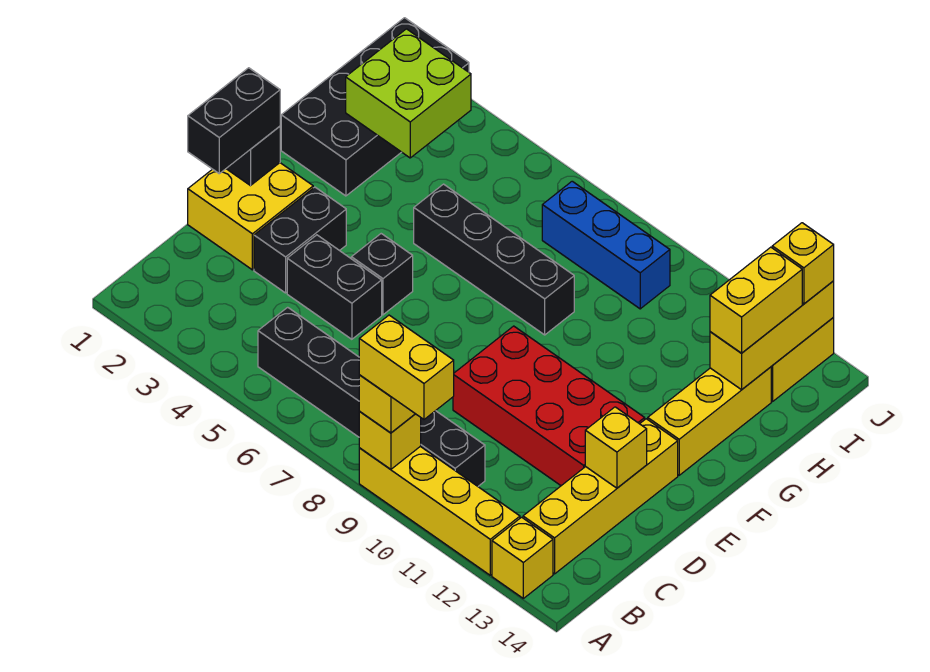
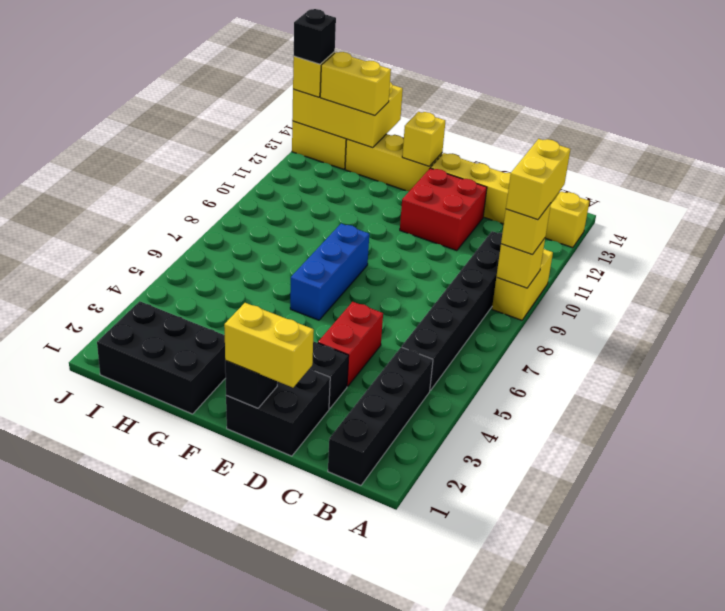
yellow 1x4 brick [359,446,520,575] -> yellow 1x2 brick [492,249,553,320]
yellow 2x2 brick [188,163,313,270] -> black 2x2 brick [226,369,330,456]
black 1x2 brick [188,68,280,174] -> yellow 1x2 brick [224,303,314,388]
black 1x2 brick [287,235,382,339] -> red 1x2 brick [318,302,383,387]
red 2x4 brick [453,326,645,486] -> red 2x2 brick [400,168,487,251]
yellow 1x1 brick [585,407,647,488] -> yellow 1x1 brick moved to [402,112,445,166]
black 1x1 brick [351,234,413,315] -> black 1x1 brick moved to [294,9,336,64]
black 2x4 brick [281,18,469,196] -> black 2x3 brick [97,301,226,414]
black 1x4 brick [414,184,574,335] -> black 1x4 brick moved to [328,347,433,485]
lime 2x2 brick [346,29,471,158] -> none
yellow 1x3 brick [710,281,834,390] -> yellow 2x3 brick [292,82,403,148]
blue 1x3 brick [542,181,670,309] -> blue 1x3 brick moved to [290,224,369,320]

